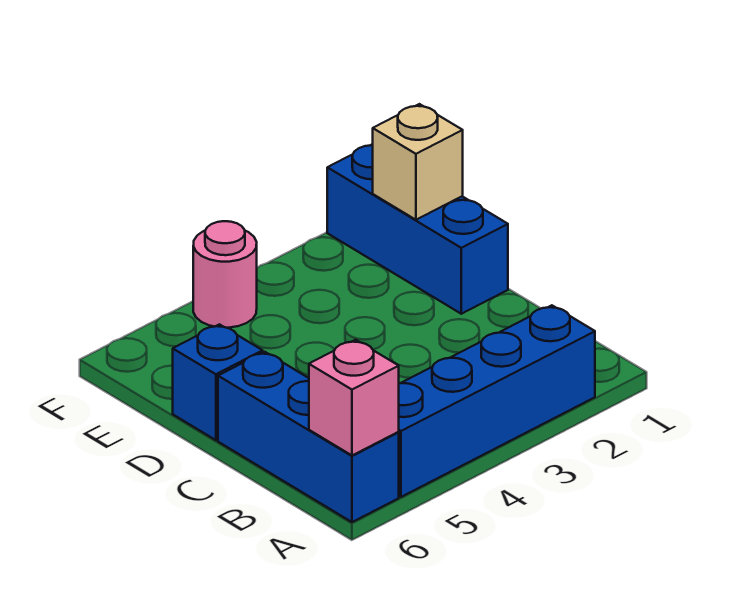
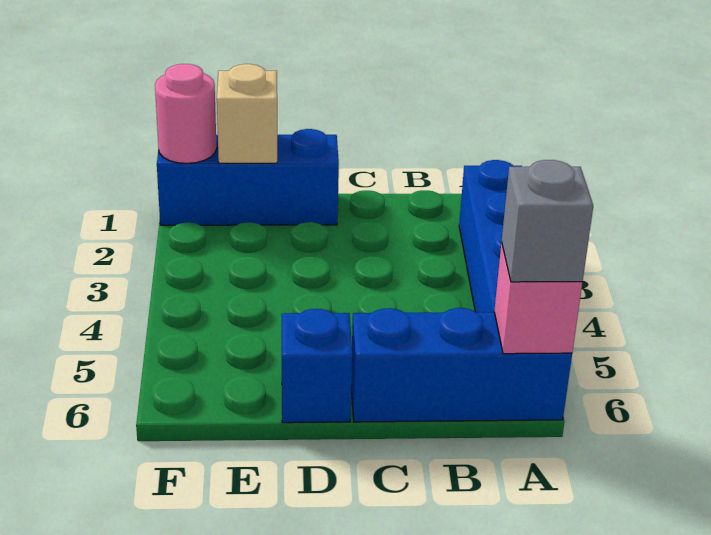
none -> grey 1x1 brick [502,160,593,282]
pink 1x1 round brick [193,221,257,328] -> pink 1x1 round brick moved to [155,64,217,163]

